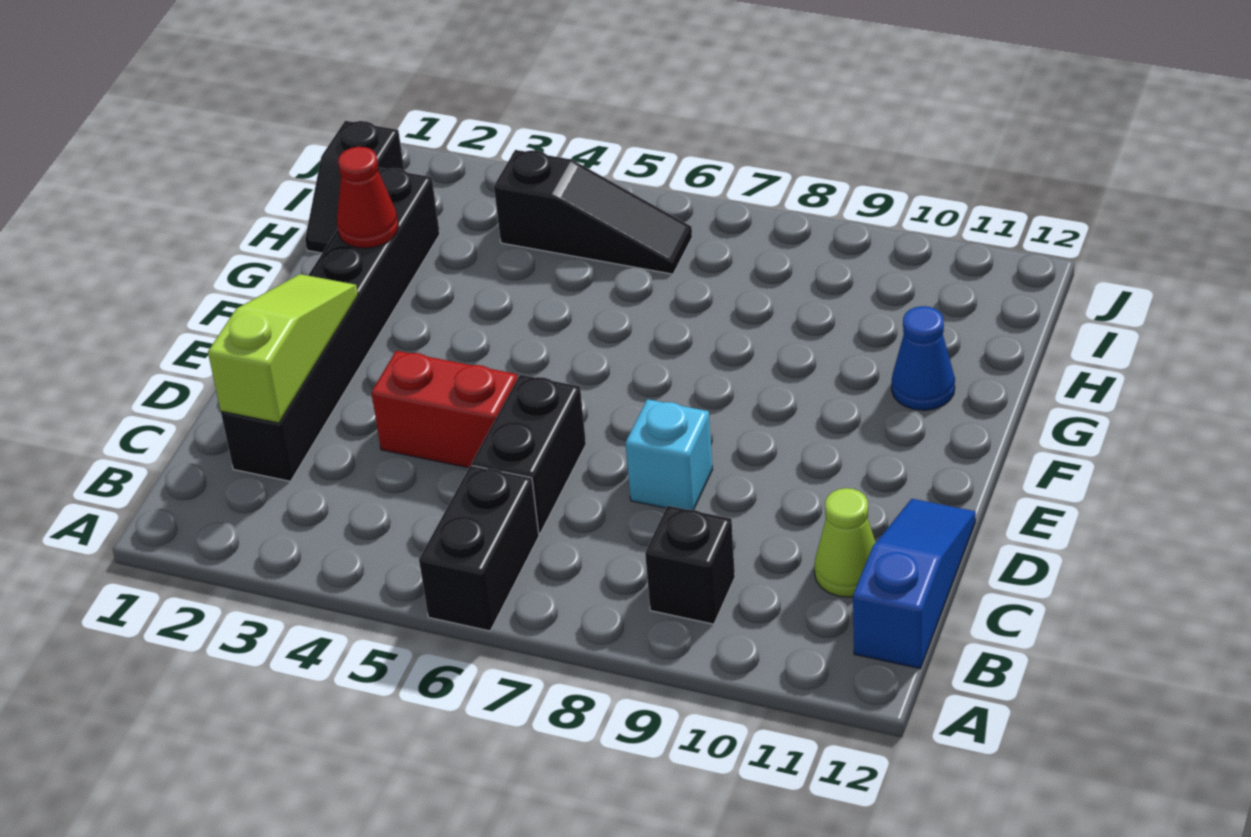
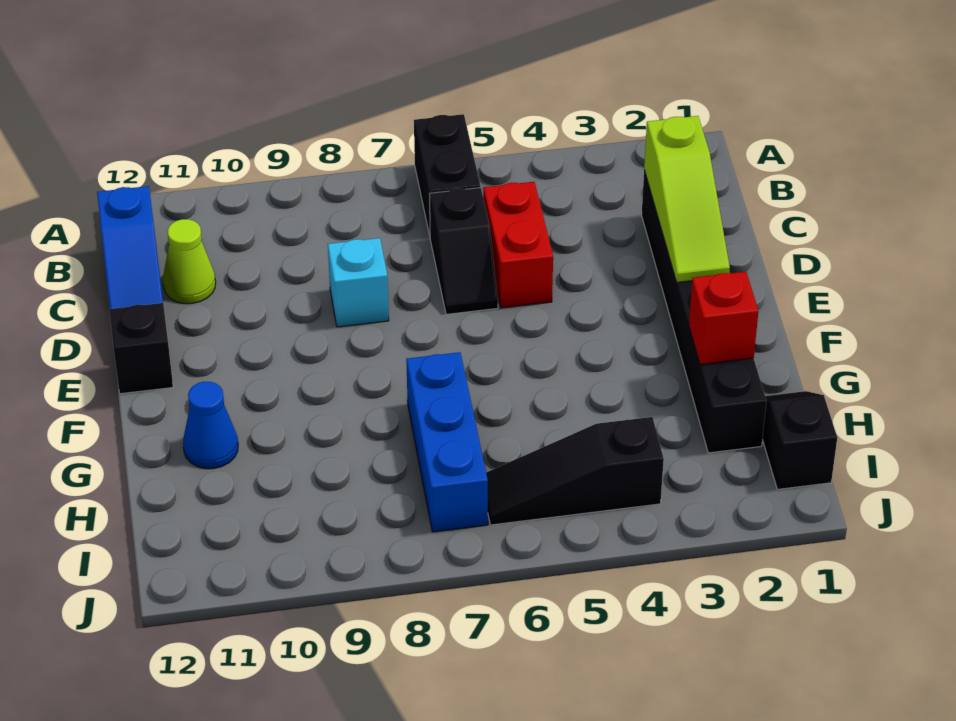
black 1x1 brick [645,506,735,624] -> black 1x1 brick moved to [109,303,173,394]
black 1x2 brick [472,375,586,534] -> black 1x2 slope [430,188,498,314]
red 1x2 brick [371,351,518,468] -> red 1x2 brick turned to [483,182,553,308]
red 1x1 cone [337,147,399,248] -> red 1x1 brick [689,271,758,364]
none -> blue 1x3 brick [406,352,488,532]

